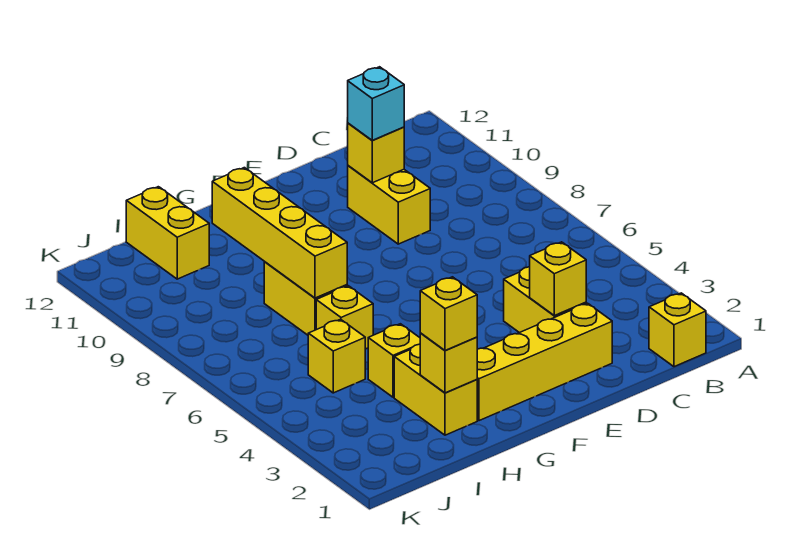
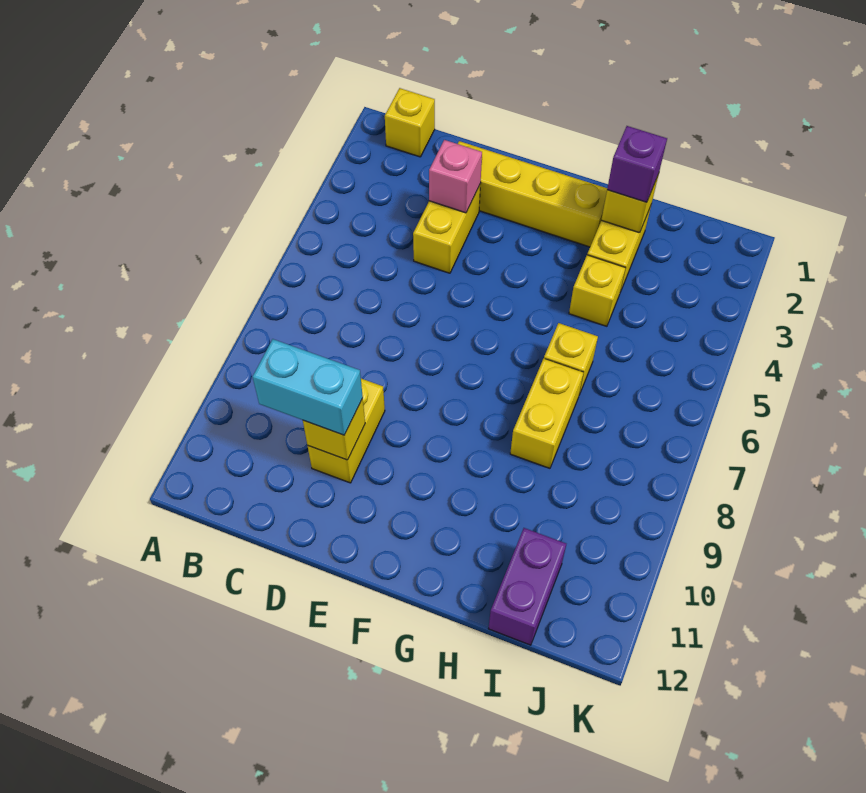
yellow 1x1 brick [530,242,586,316] -> pink 1x1 brick [429,140,482,213]
cyan 1x1 brick [348,67,404,140] -> cyan 1x2 brick [253,339,363,435]
yellow 1x1 brick [420,277,477,350] -> purple 1x1 brick [607,126,667,202]
yellow 1x4 brick [212,168,347,298] -> none
yellow 1x1 brick [308,319,365,393] -> none
yellow 1x2 brick [126,187,209,279] -> purple 1x2 brick [488,528,566,645]

